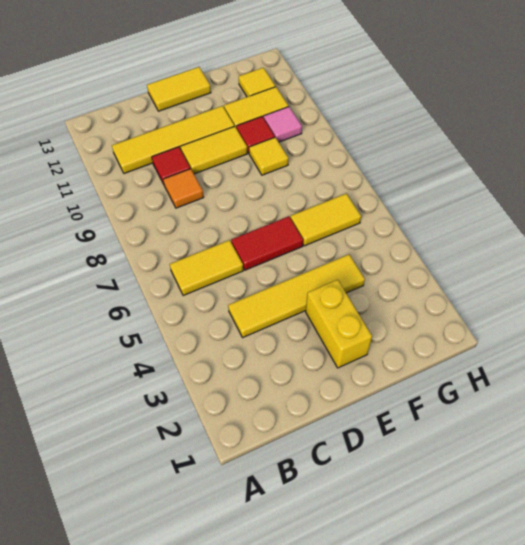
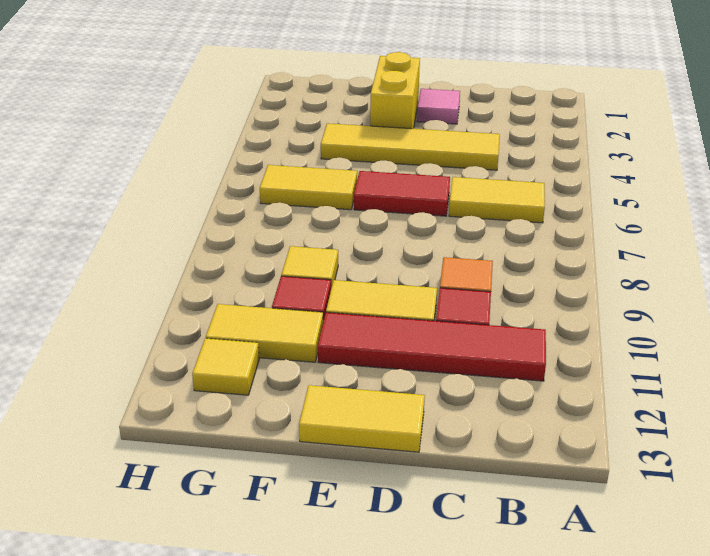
yellow 1x4 tile [112,106,234,173] -> red 1x4 tile [318,312,546,381]
pink 1x1 tile [264,107,302,142] -> pink 1x1 tile moved to [417,89,460,124]

